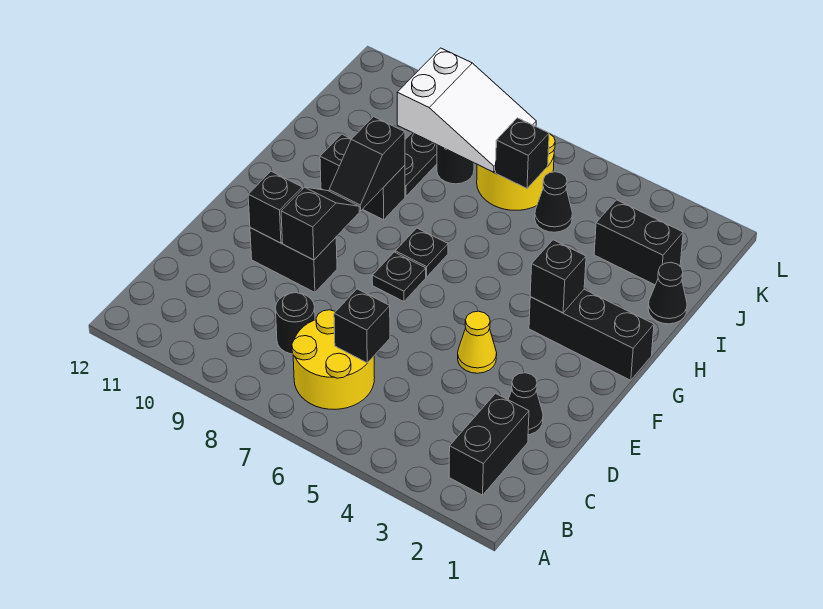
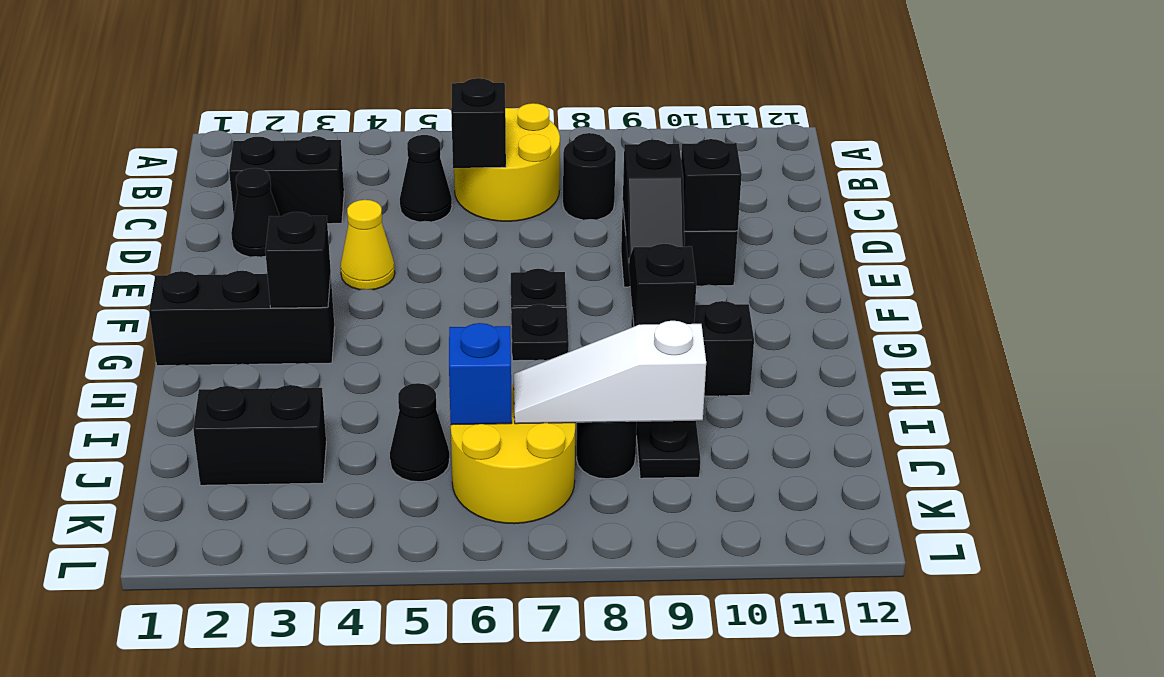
black 1x2 brick [449,393,529,495] -> black 1x2 brick turned to [229,136,344,224]
black 1x1 cone [648,263,687,324] -> black 1x1 cone moved to [400,135,452,222]
black 1x1 brick [495,118,549,188] -> blue 1x1 brick [449,323,512,425]
white 2x3 slope [397,48,536,172] -> white 1x3 slope [514,321,706,424]

